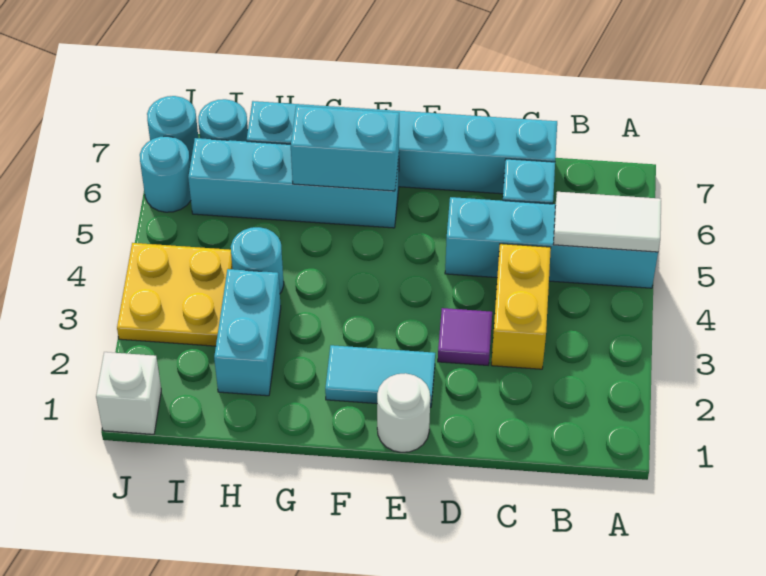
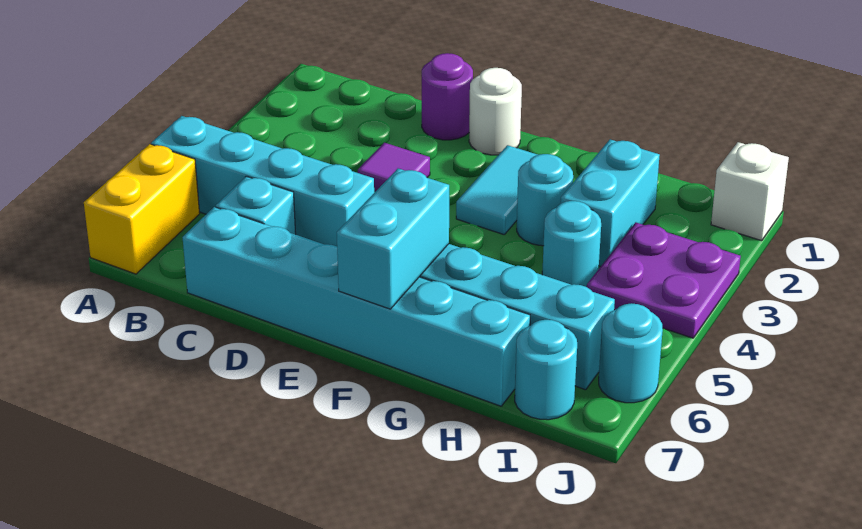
white 1x2 tile [553,192,661,252] -> none
yellow 1x2 brick [491,244,551,369] -> yellow 1x2 brick moved to [84,144,200,274]
none -> purple 1x1 round brick [422,53,473,140]
cyan 1x2 tile [325,345,435,407] -> cyan 1x2 tile turned to [456,145,538,235]
cyan 1x2 brick [291,106,399,191] -> cyan 1x2 brick turned to [337,168,449,309]
yellow 2x2 plate [117,243,233,346] -> purple 2x2 plate [587,222,741,338]
cyan 1x1 round brick [147,96,198,163] -> cyan 1x1 round brick moved to [517,154,573,246]

